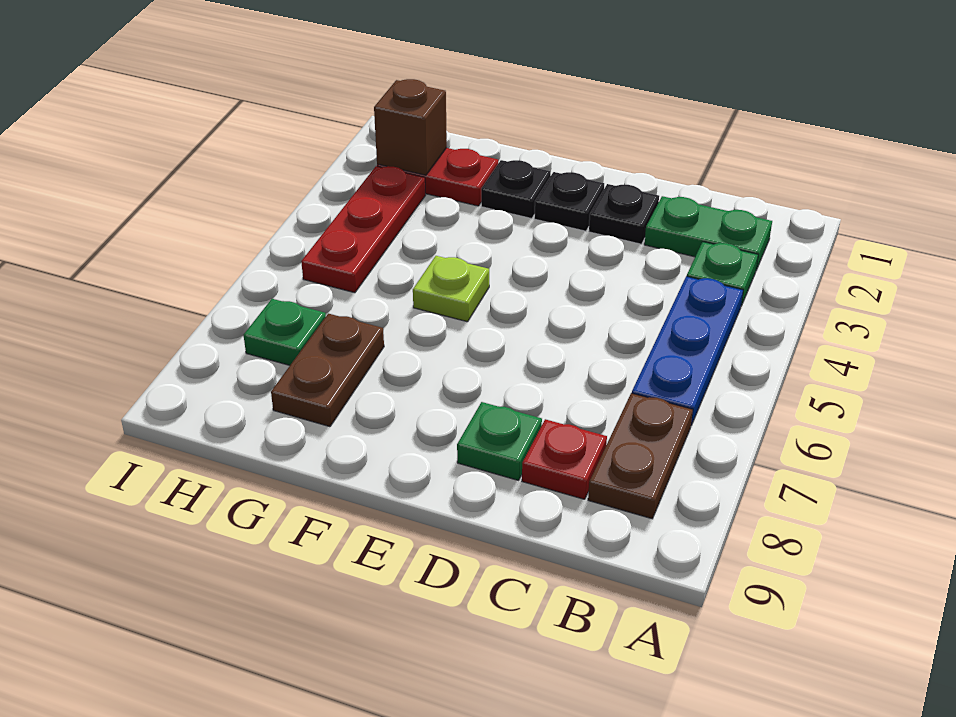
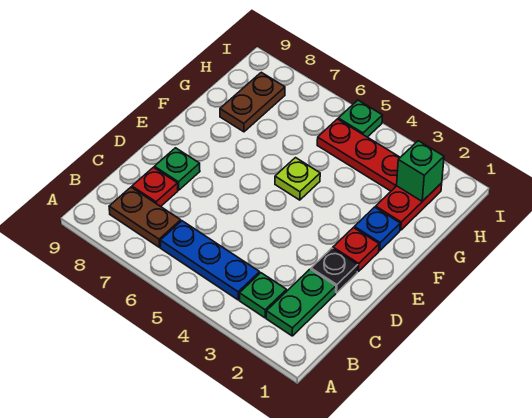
black 1x1 plate [534,172,604,231] -> red 1x1 plate [333,228,379,271]
black 1x1 plate [481,160,551,219] -> blue 1x1 plate [354,207,400,251]
brown 1x2 plate [271,314,384,427] -> brown 1x2 plate turned to [220,72,285,132]
brown 1x1 brick [374,79,447,175] -> green 1x1 brick [397,141,444,201]
green 1x1 plate [243,299,326,365] -> green 1x1 plate moved to [338,100,383,137]

